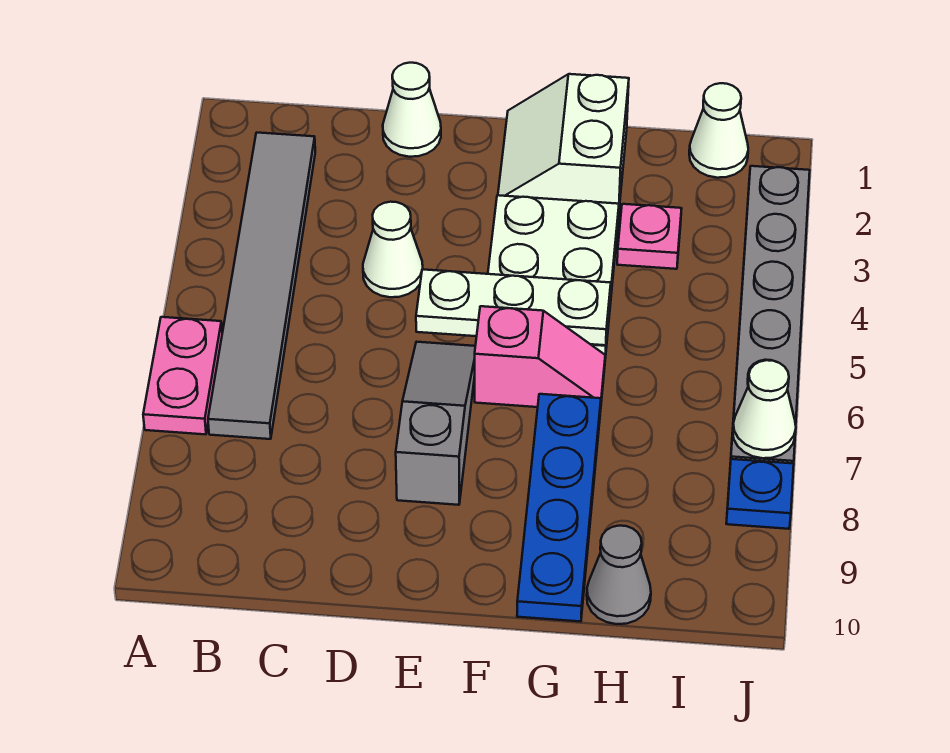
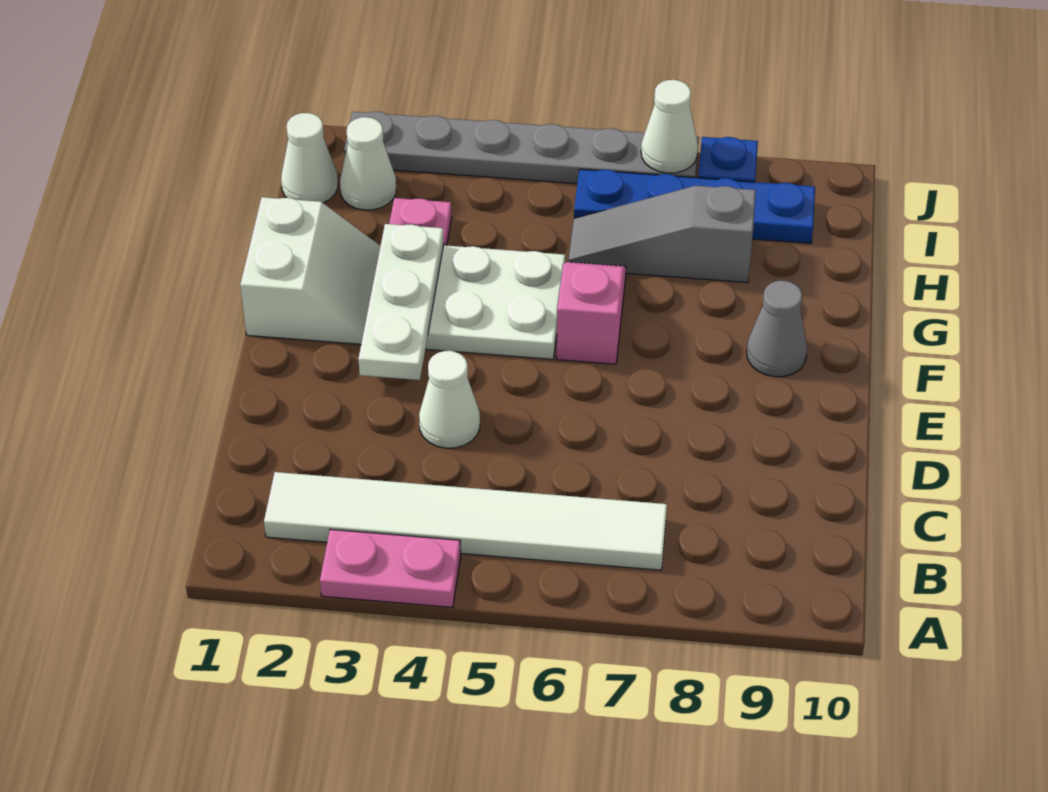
pink 1x2 plate [143,317,222,434] -> pink 1x2 plate moved to [320,529,461,608]
grey 1x6 tile [208,133,315,439] -> white 1x6 tile [264,472,667,570]
white 1x1 cone [383,63,441,157] -> white 1x1 cone moved to [340,117,396,210]
white 1x3 plate [416,269,611,345] -> white 1x3 plate moved to [358,224,444,380]
grey 1x3 slope [396,342,475,505] -> grey 1x3 slope moved to [568,186,756,283]
white 2x2 slope [498,74,629,217] -> white 2x2 slope turned to [240,197,380,344]
blue 1x4 plate [517,394,601,622] -> blue 1x4 plate moved to [574,169,815,243]
grey 1x1 cone [587,526,651,624] -> grey 1x1 cone moved to [747,281,807,377]

